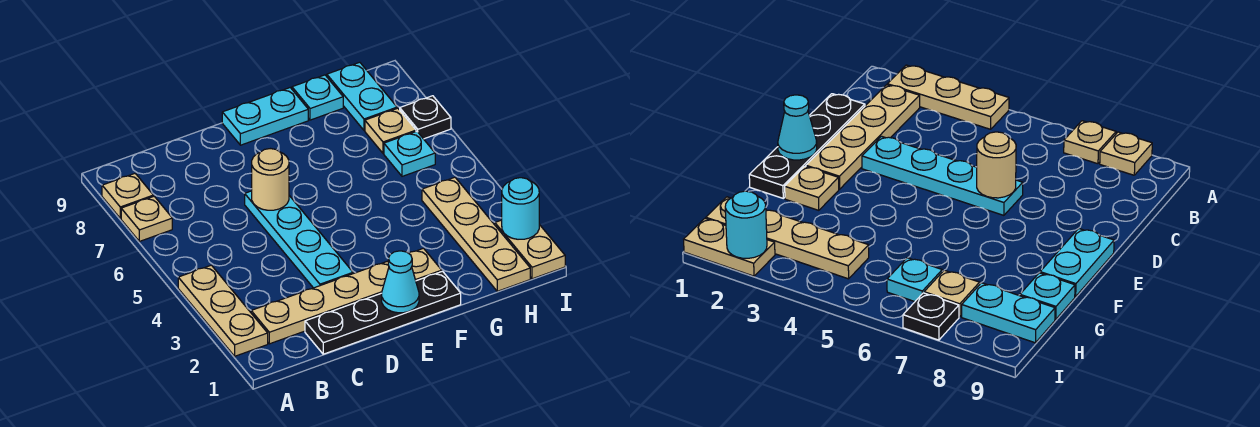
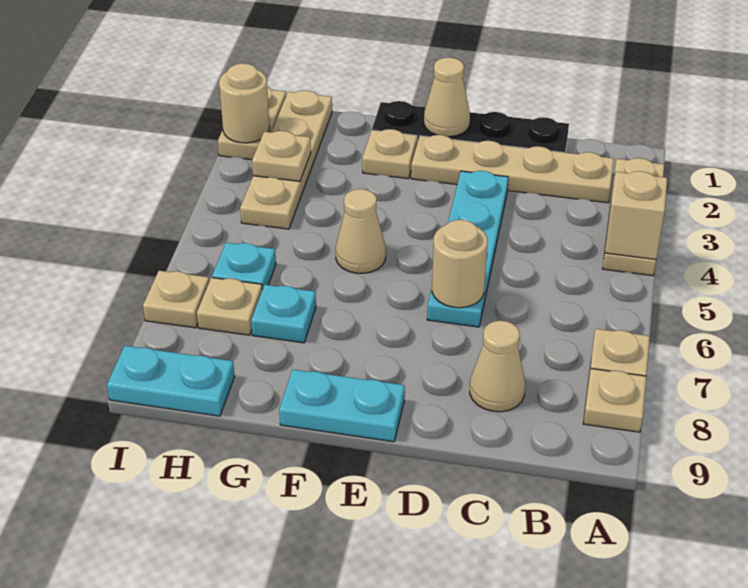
none -> tan 1x1 brick [605,171,667,260]
none -> tan 1x1 cone [470,321,525,412]
cyan 1x1 cone [382,251,419,313] -> tan 1x1 cone [424,57,470,137]
none -> tan 1x1 cone [336,189,386,273]
cyan 1x1 plate [292,75,343,120] -> cyan 1x1 plate moved to [251,285,316,343]
none -> tan 1x1 plate [252,131,311,181]
cyan 1x2 plate [327,62,397,130] -> cyan 1x2 plate turned to [107,346,235,416]
cyan 1x1 round brick [502,178,539,239] -> tan 1x1 round brick [219,63,270,143]
black 1x1 plate [400,96,451,139] -> tan 1x1 plate [143,271,209,328]

